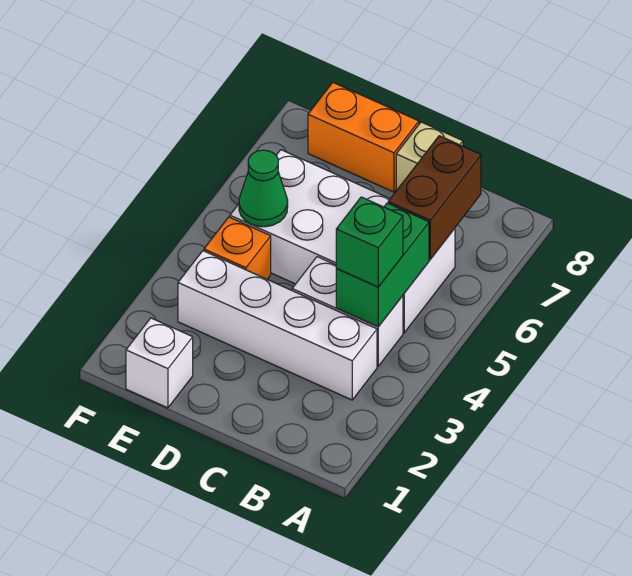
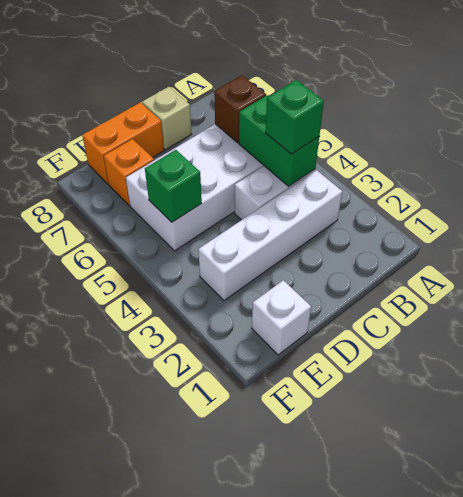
brown 1x2 brick [388,136,481,259] -> brown 1x1 brick [214,75,266,143]
orange 1x1 brick [204,217,271,279] -> orange 1x1 brick moved to [104,139,154,205]
green 1x1 cone [239,150,288,227] -> green 1x1 brick [145,150,202,222]

